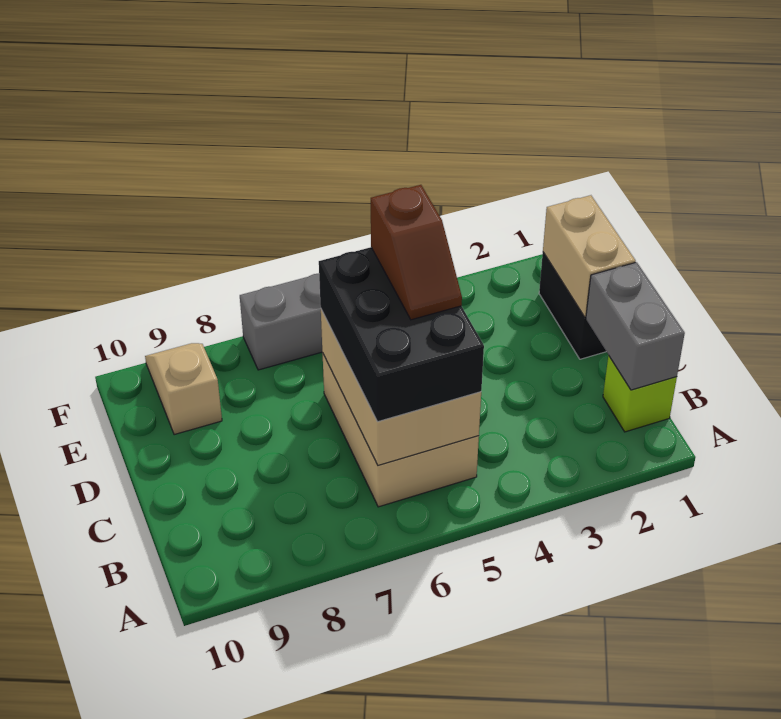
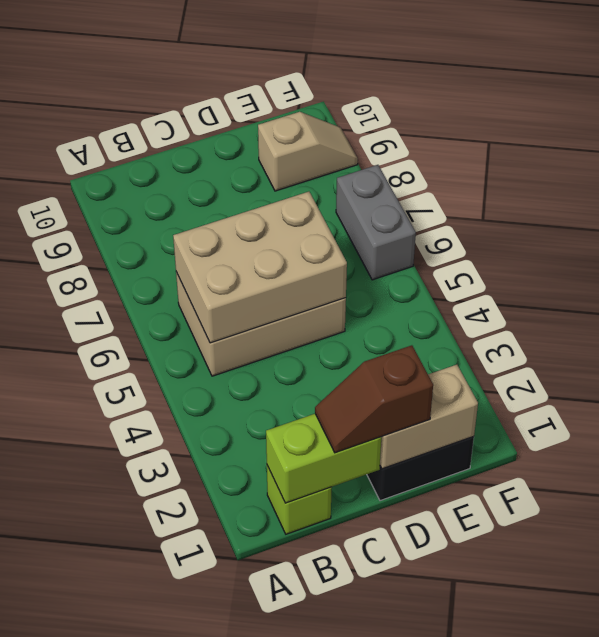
grey 1x2 brick [586,262,685,390] -> lime 1x2 brick [266,414,381,503]
black 2x3 brick [319,247,484,422] -> none
brown 1x2 slope [371,185,462,320] -> brown 1x2 slope moved to [315,345,433,453]

